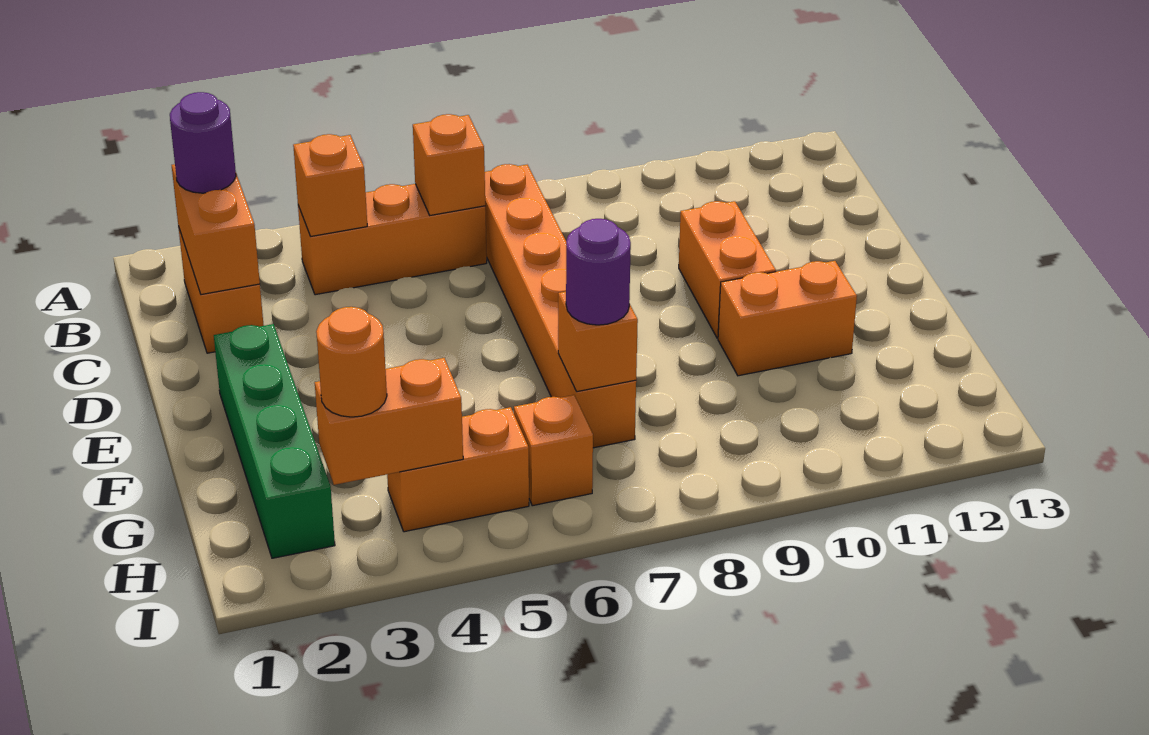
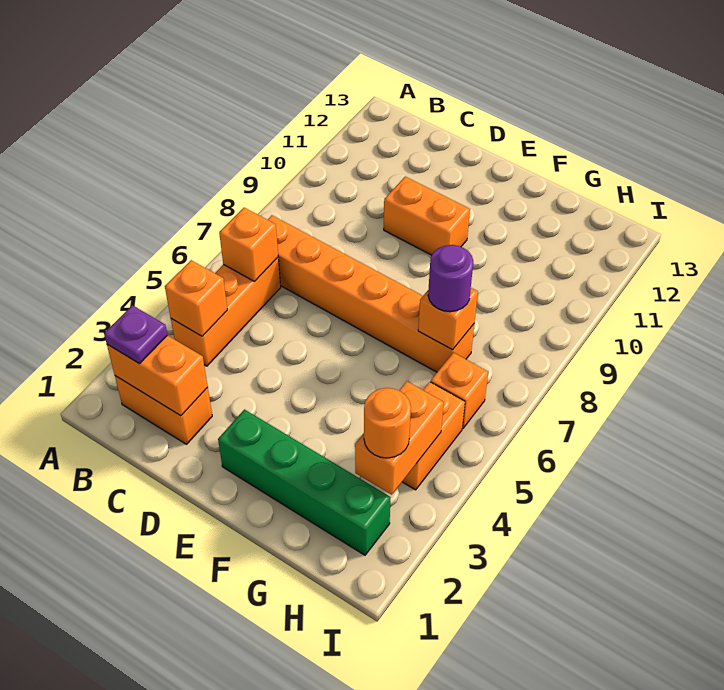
purple 1x1 round brick [170,92,236,193] -> purple 1x1 plate [104,305,167,364]
orange 1x2 brick [718,261,857,376] -> none

